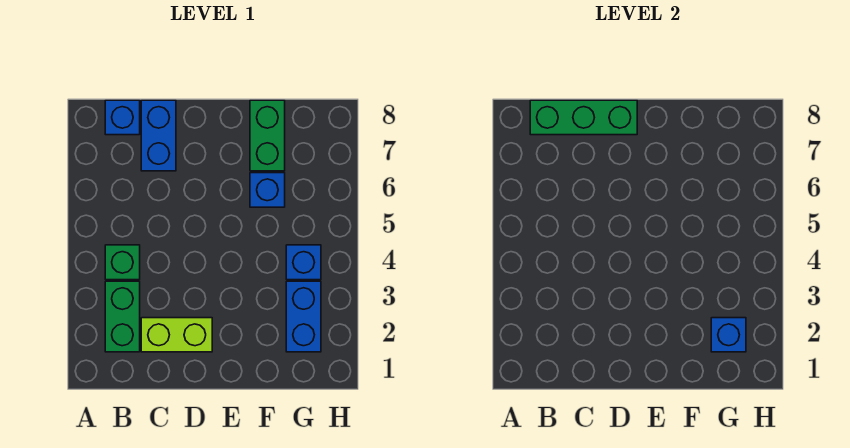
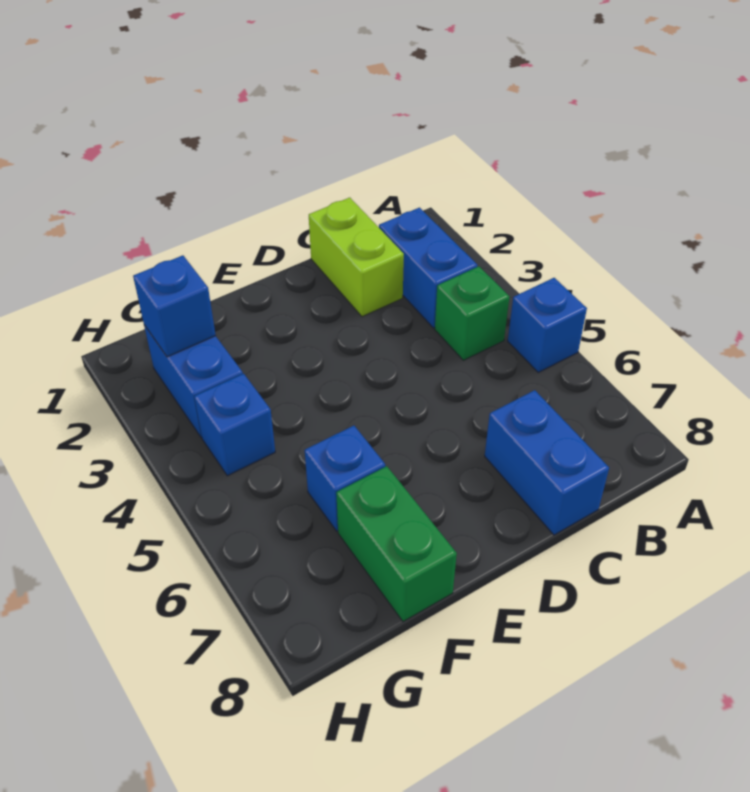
green 1x2 brick [105,281,140,352] -> blue 1x2 brick [379,208,477,328]
blue 1x1 brick [105,100,140,135] -> blue 1x1 brick moved to [508,278,587,372]
green 1x3 brick [530,100,637,135] -> none
lime 1x2 brick [141,318,212,352] -> lime 1x2 brick turned to [309,198,404,317]

